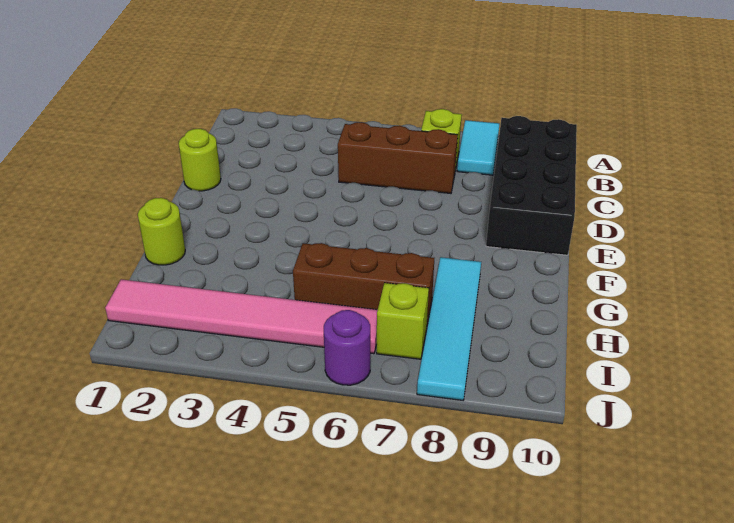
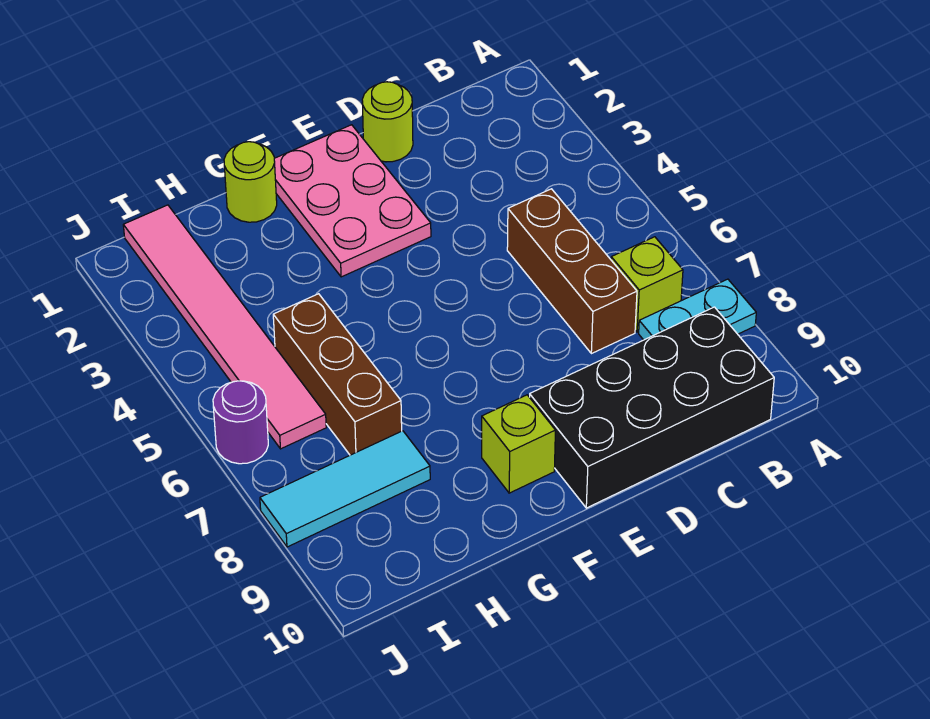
cyan 1x2 tile [457,120,499,175] -> cyan 1x2 plate [639,279,756,340]
none -> pink 2x3 plate [274,125,431,277]
cyan 1x4 tile [417,257,481,400] -> cyan 1x3 tile [260,431,430,547]
lime 1x1 brick [377,283,429,359] -> lime 1x1 brick moved to [482,395,555,493]

